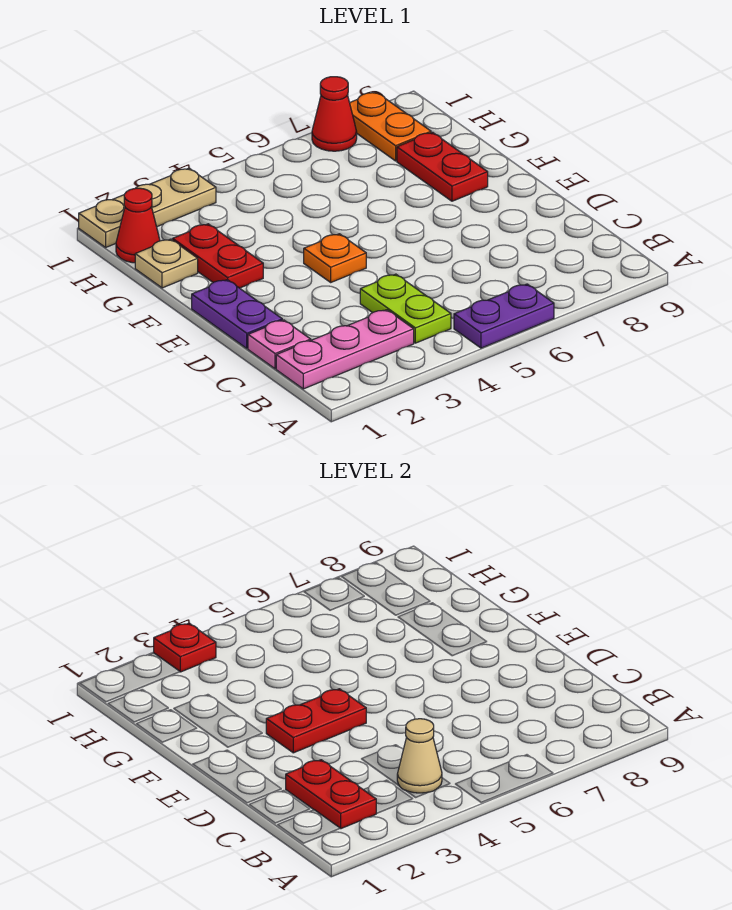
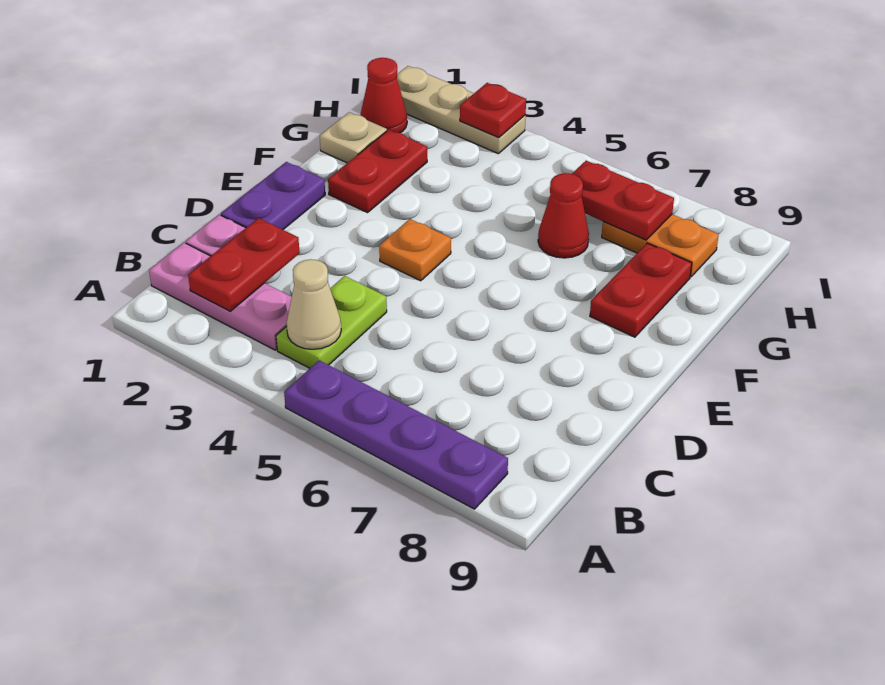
purple 1x2 plate [454,284,554,348] -> purple 1x4 plate [284,360,508,509]
red 1x2 plate [266,689,366,753] -> red 1x2 plate moved to [572,161,674,240]
orange 1x2 plate [350,92,431,161] -> orange 1x2 plate turned to [602,214,719,277]
red 1x1 cone [312,77,357,151] -> red 1x1 cone moved to [538,173,589,258]

